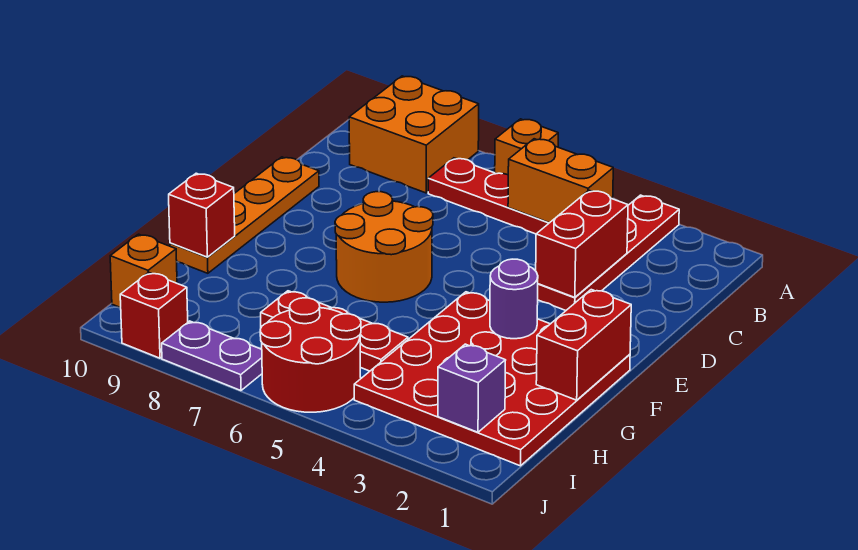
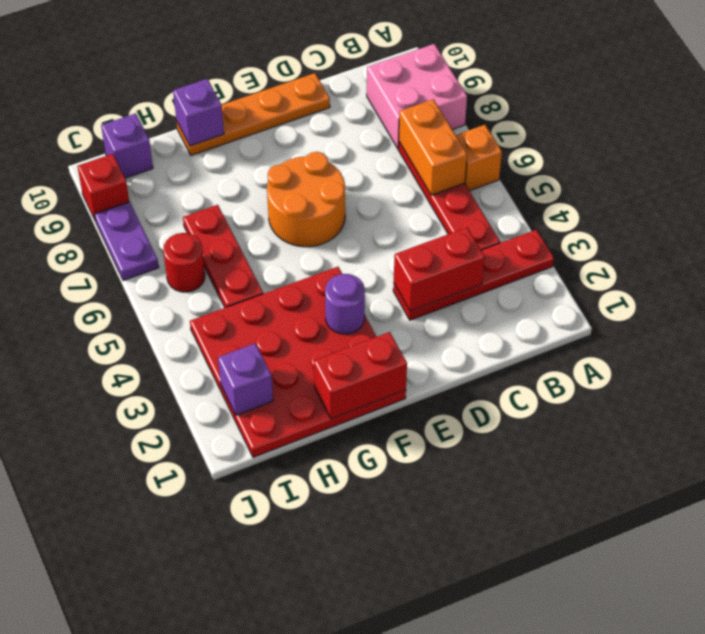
orange 2x2 brick [349,76,479,193] -> pink 2x2 brick [367,44,467,149]
orange 1x2 brick [508,139,613,223] -> orange 1x2 brick moved to [399,99,467,195]
red 1x1 brick [169,173,235,257] -> purple 1x1 brick [173,79,224,146]
red 2x2 round brick [260,298,361,412] -> red 1x1 round brick [163,233,205,292]
orange 1x1 brick [110,234,177,308] -> purple 1x1 brick [101,113,153,178]

